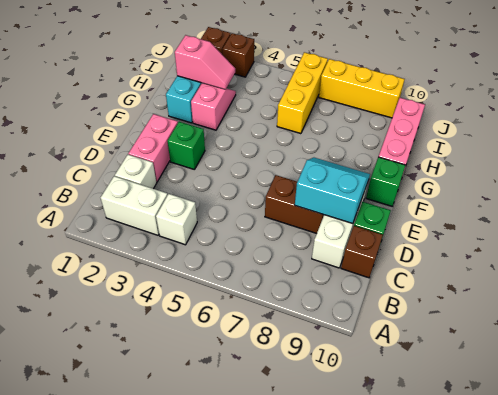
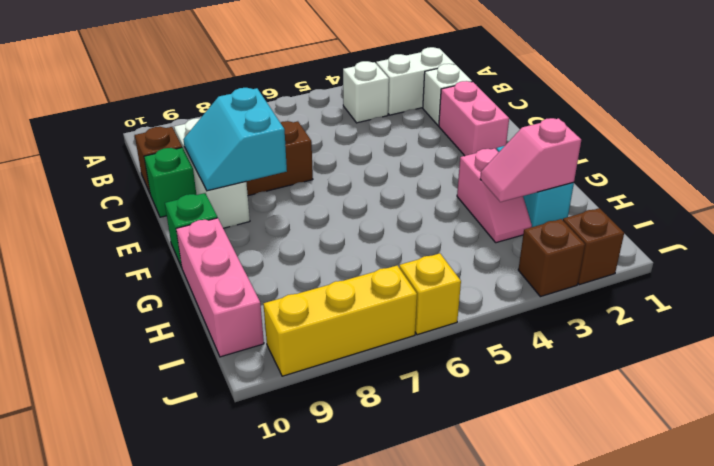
cyan 2x2 slope [295,158,370,224] -> cyan 2x2 slope turned to [183,88,287,191]
green 1x1 brick [168,122,205,170] -> none
yellow 1x3 brick [277,52,328,134] -> yellow 1x1 brick [399,253,461,335]

